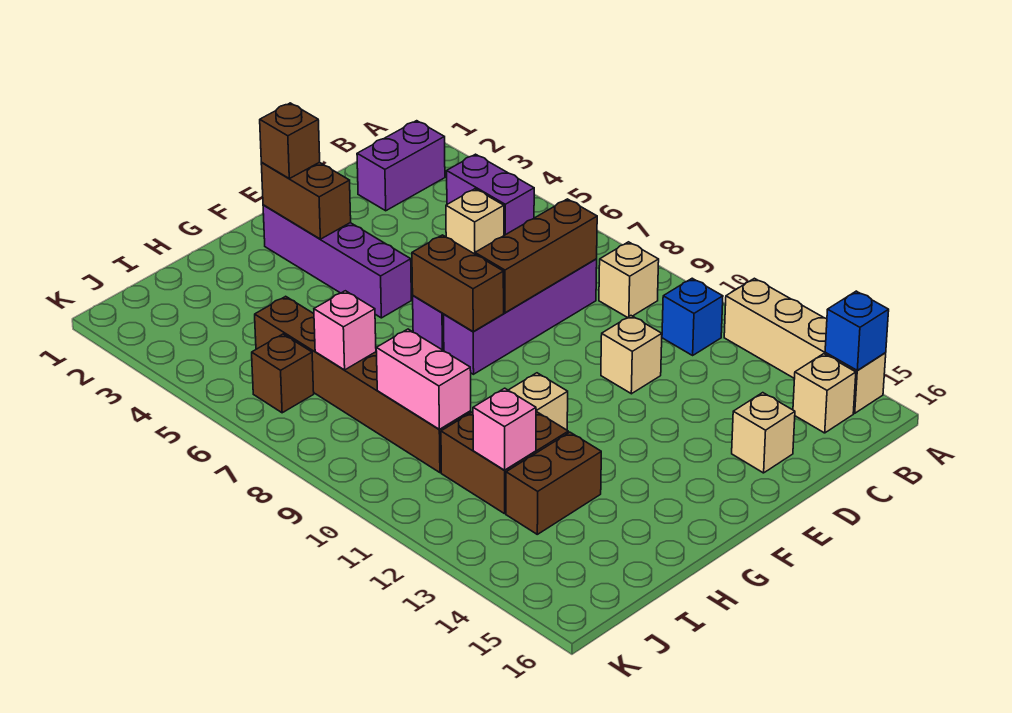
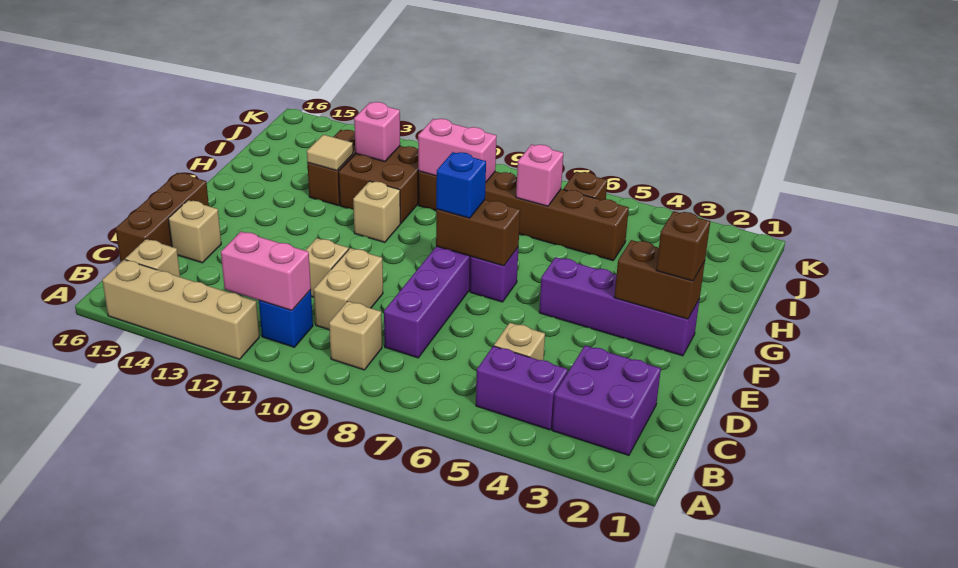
blue 1x1 brick [825,291,889,371] -> blue 1x1 brick moved to [436,152,486,218]
purple 1x2 brick [357,121,445,211] -> purple 2x2 brick [552,345,661,455]
none -> pink 1x2 brick [221,232,311,311]
brown 1x3 brick [475,199,597,313] -> brown 1x3 brick moved to [115,173,209,262]
none -> tan 1x2 brick [314,248,383,330]
none -> tan 1x1 tile [307,135,353,171]

